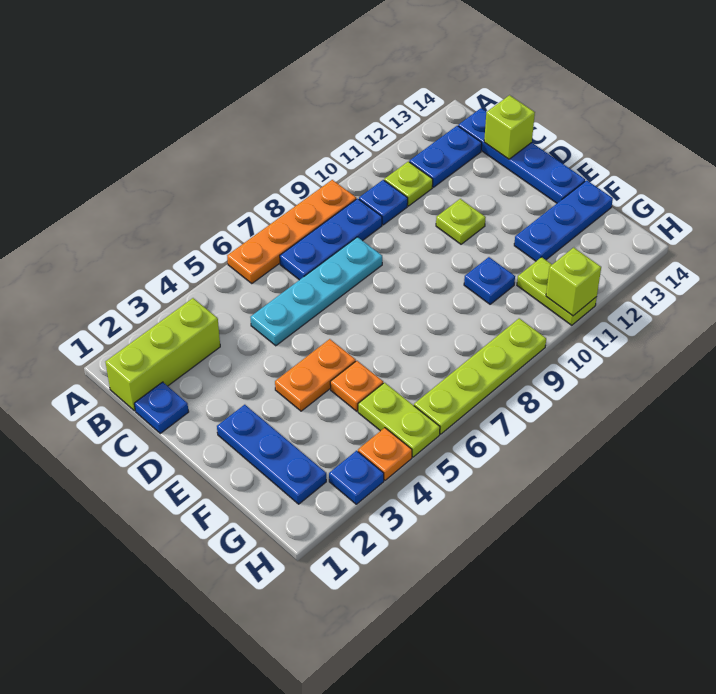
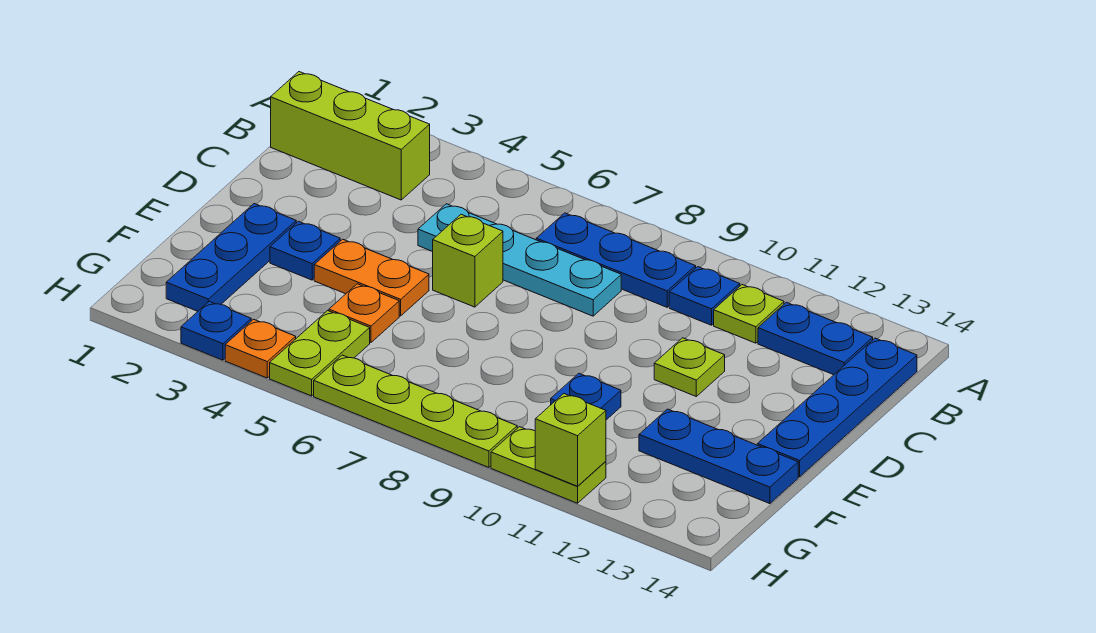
orange 1x4 plate [227,180,356,283] -> none
blue 1x1 plate [134,382,189,433] -> blue 1x1 plate moved to [270,221,340,280]
lime 1x1 brick [484,95,535,159] -> lime 1x1 brick moved to [432,214,503,307]
lime 1x2 plate [517,257,597,325] -> lime 1x2 plate turned to [491,427,606,503]

